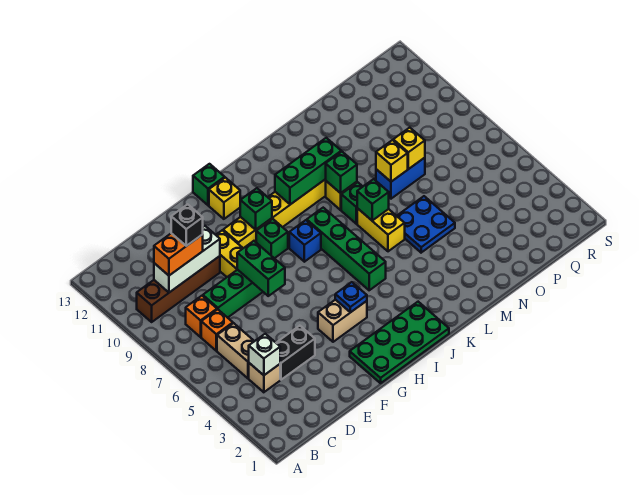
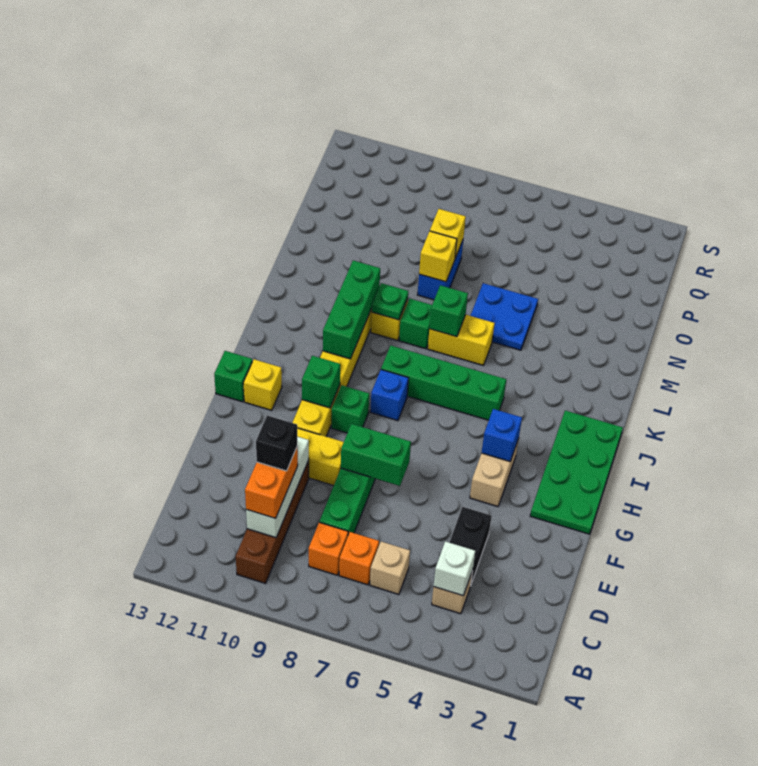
tan 1x2 brick [217,323,254,378] -> tan 1x1 brick [370,542,410,594]
blue 1x1 plate [335,282,367,313] -> blue 1x1 brick [482,409,522,461]
green 1x1 brick [326,152,357,193] -> green 1x1 plate [372,283,408,320]

